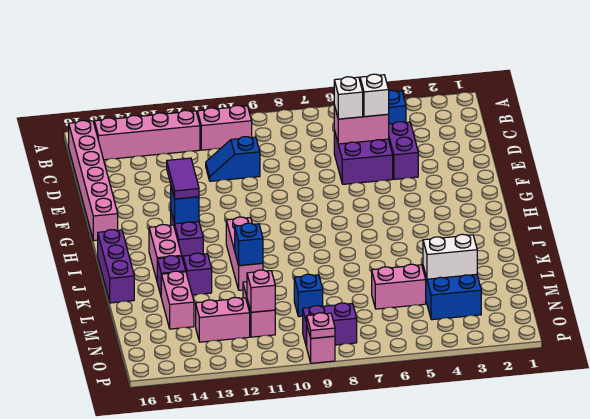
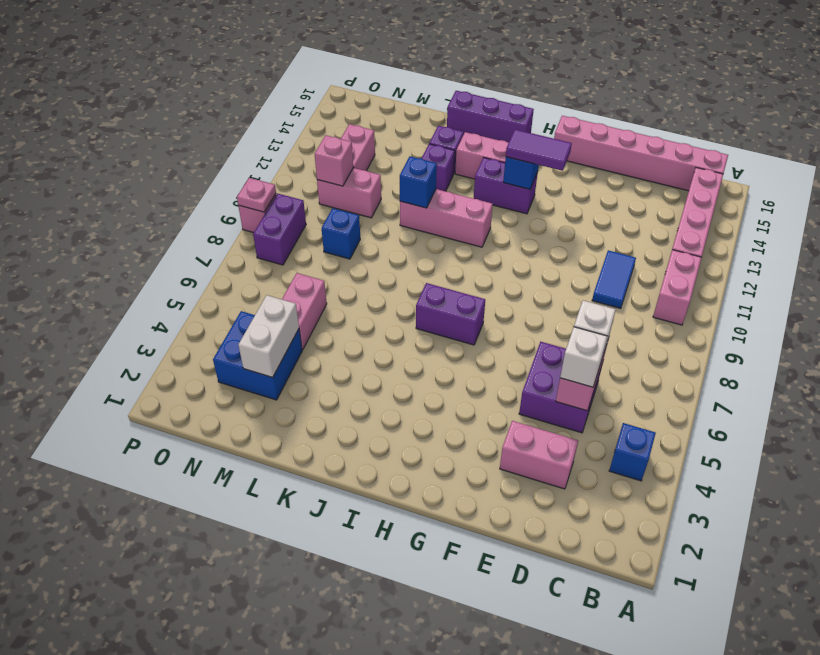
purple 1x2 brick [389,122,418,179] -> purple 1x2 brick moved to [416,283,485,345]
blue 1x2 slope [206,137,260,181] -> blue 1x2 tile [592,251,636,309]
pink 1x2 brick [161,271,194,329] -> pink 1x2 brick moved to [500,421,578,489]

